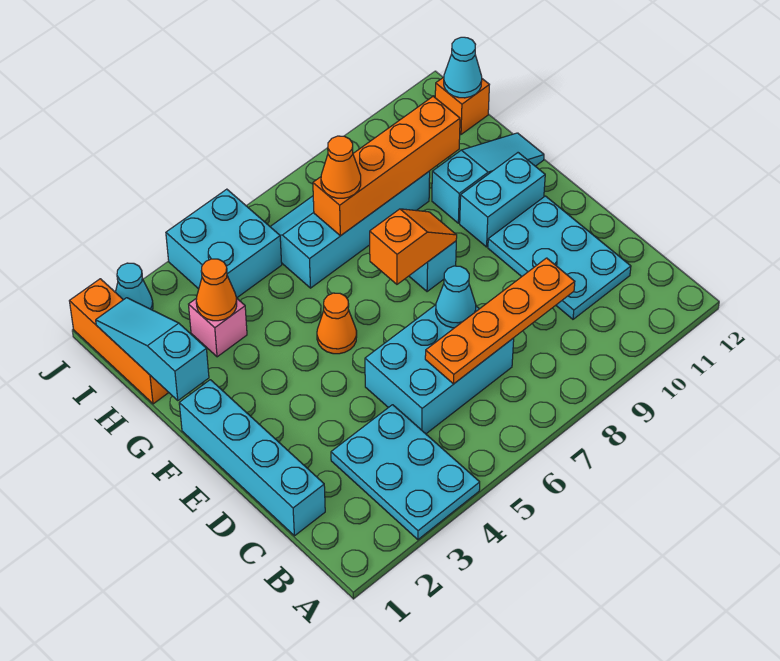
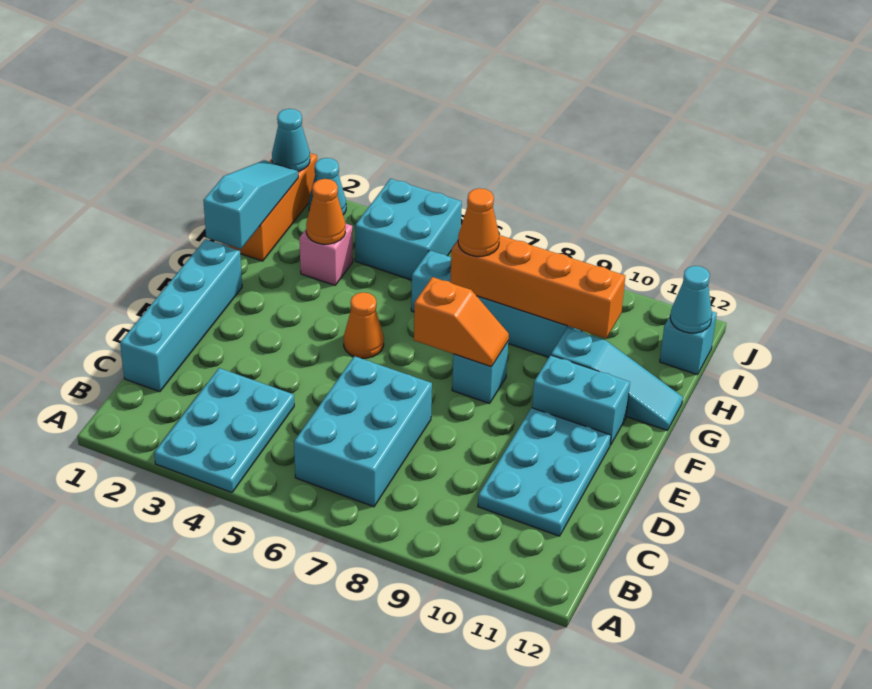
cyan 2x3 brick [365,305,514,434] -> cyan 2x3 brick turned to [294,356,432,507]
orange 1x4 plate [425,258,575,384] -> none
cyan 1x1 cone [436,266,476,328] -> cyan 1x1 cone moved to [272,109,310,171]
orange 1x1 brick [435,77,489,134] -> cyan 1x1 brick [660,311,717,375]

